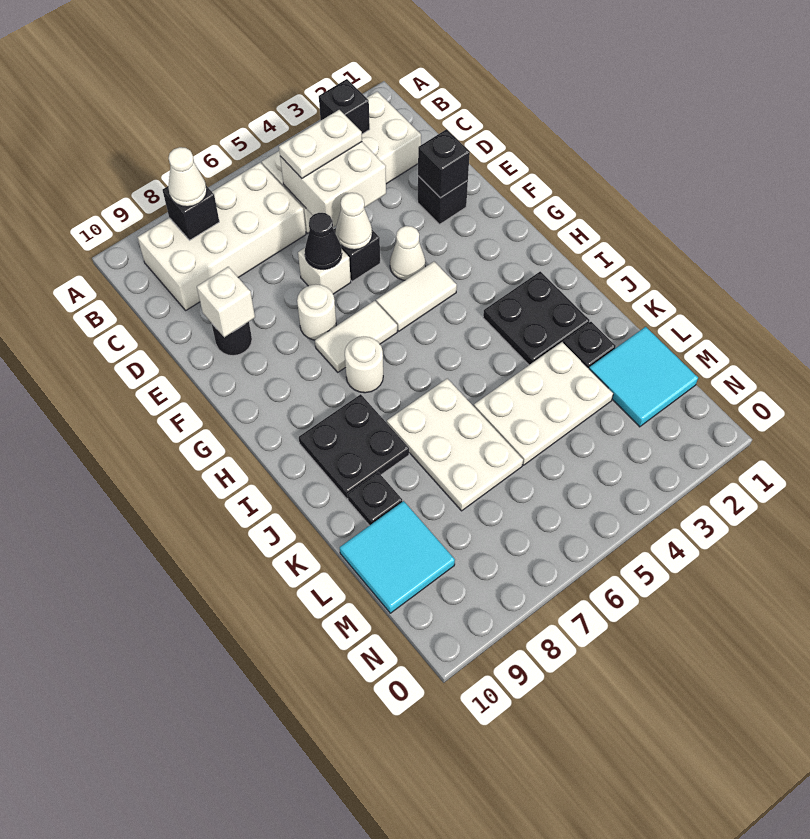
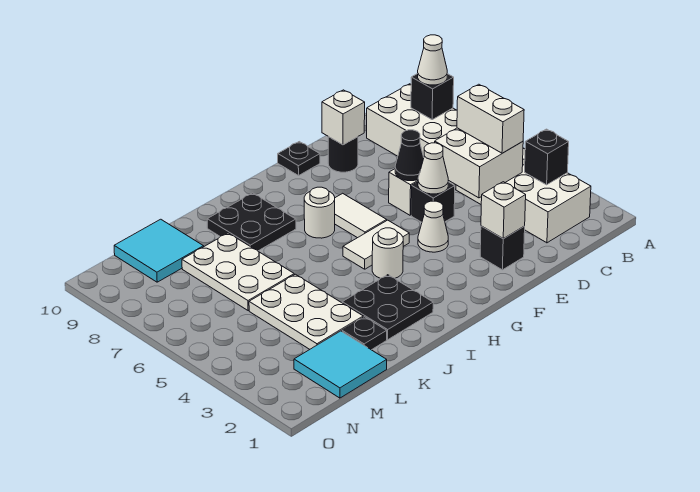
white 1x2 plate [279,110,362,178] -> white 1x2 brick [457,84,524,153]
black 1x1 brick [418,129,470,198] -> white 1x1 brick [481,182,526,239]
white 1x1 round brick [297,284,336,340] -> white 1x1 round brick moved to [372,228,403,278]
white 1x2 tile [376,262,457,331] -> white 1x2 tile turned to [343,220,409,269]
white 2x3 plate [387,379,523,511] -> white 2x3 plate turned to [182,233,294,310]
black 1x1 plate [347,472,403,526] -> black 1x1 plate moved to [278,142,320,176]

